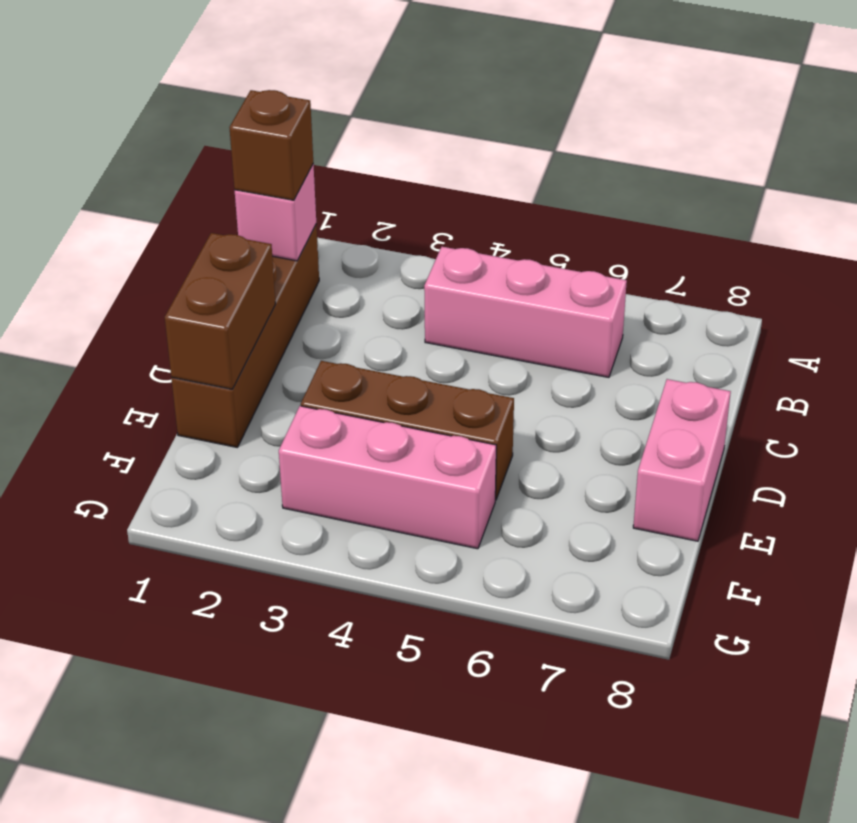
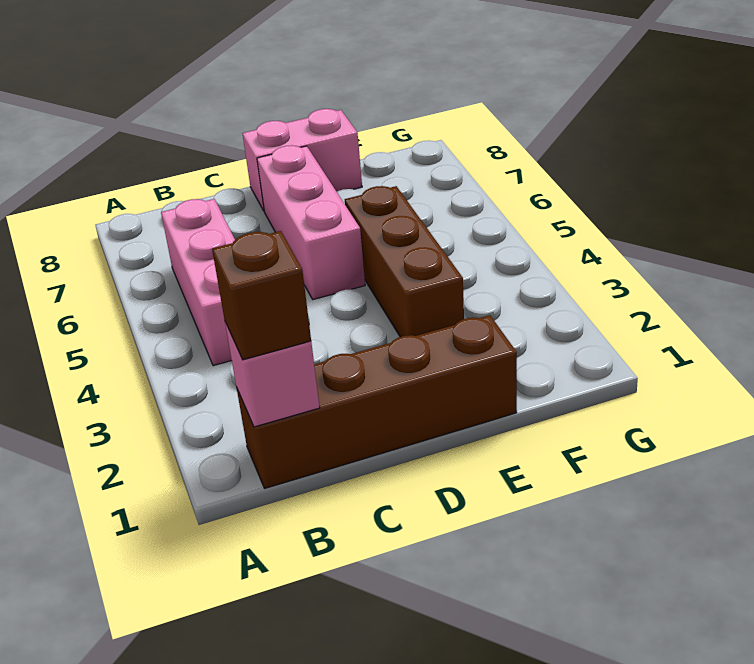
brown 1x2 brick [165,233,276,389] -> none
pink 1x3 brick [279,406,496,549] -> pink 1x3 brick moved to [257,145,365,300]

